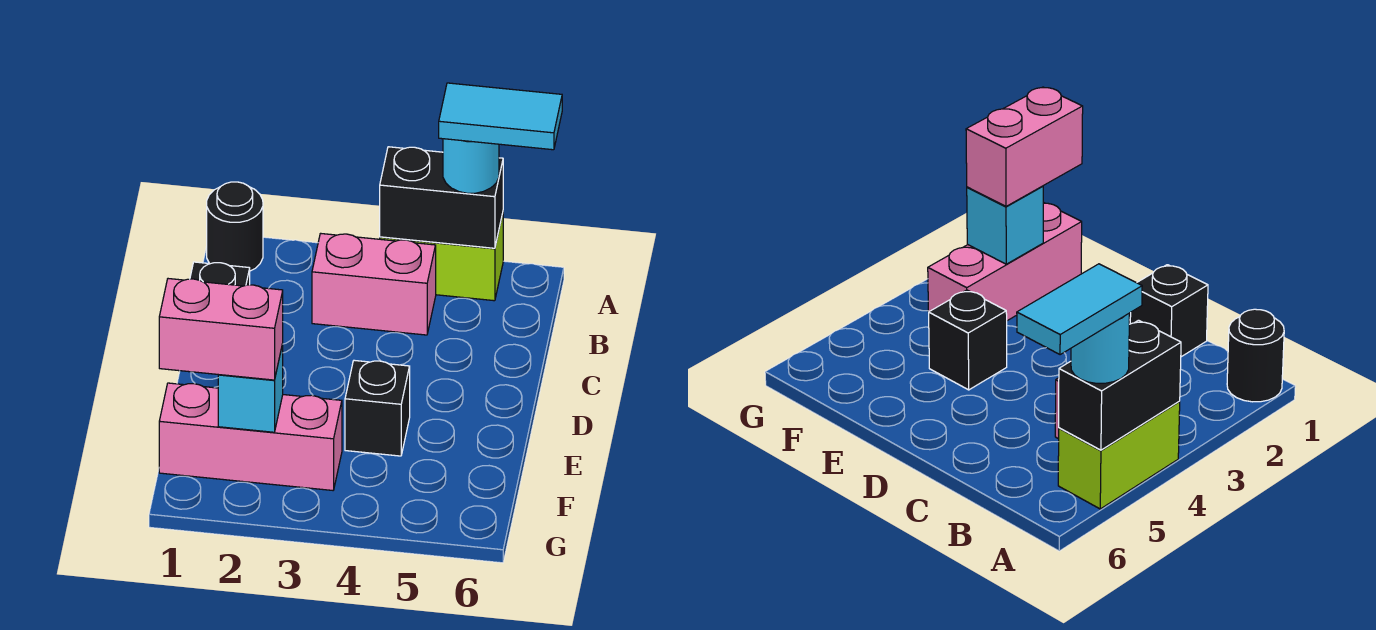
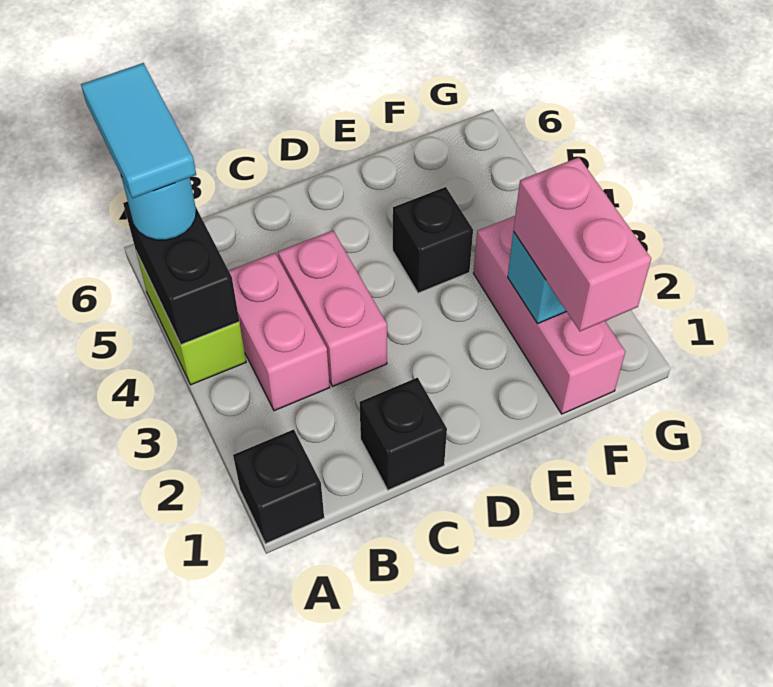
black 1x1 round brick [207,182,263,271] -> black 1x1 brick [233,429,324,544]
none -> pink 1x2 brick [278,231,387,386]

